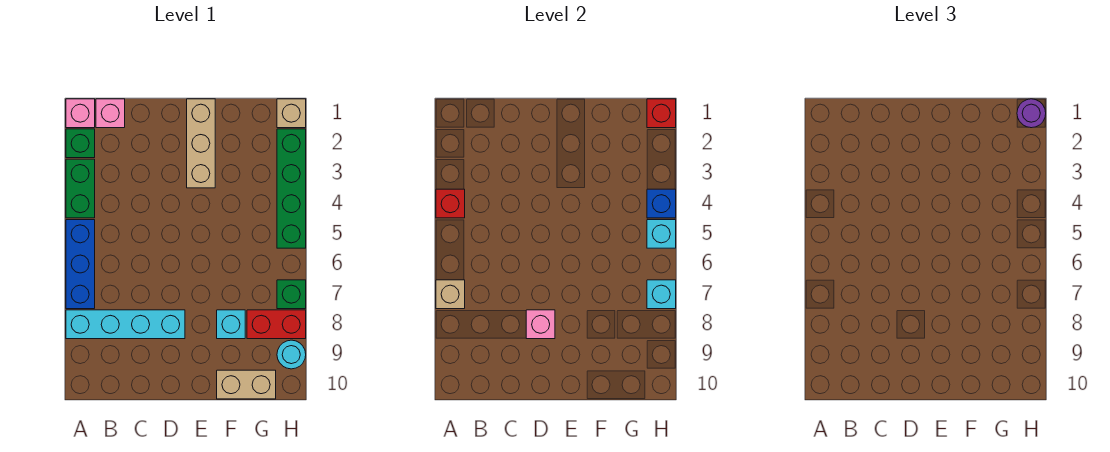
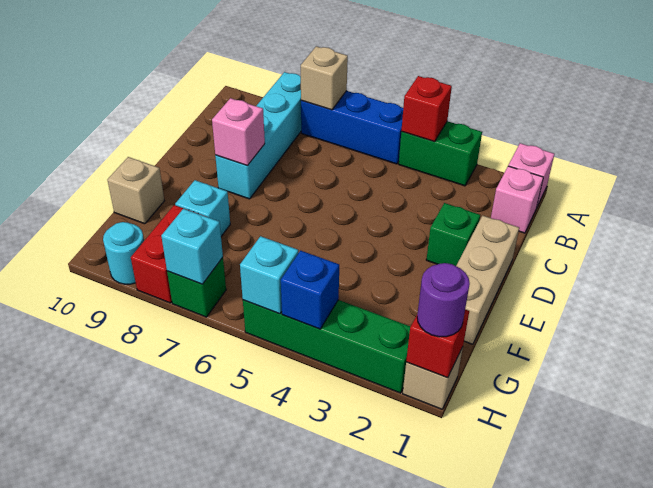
green 1x1 brick [66,129,95,158] -> green 1x1 brick moved to [426,203,480,266]
tan 1x3 brick [187,99,215,188] -> tan 1x3 brick turned to [456,215,519,344]
tan 1x2 brick [217,370,276,399] -> tan 1x1 brick [108,157,164,224]

